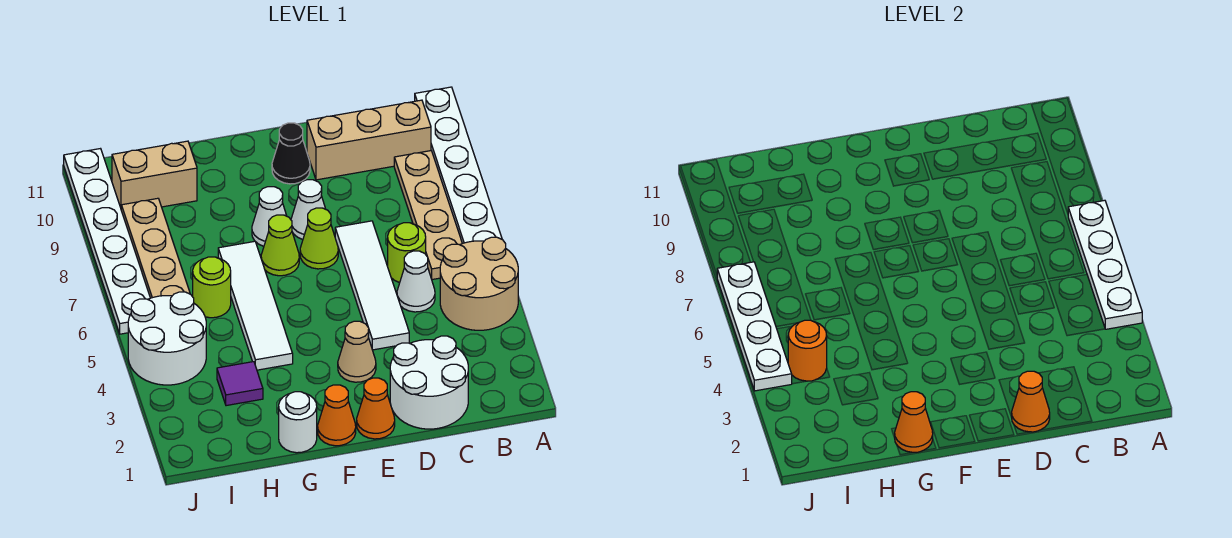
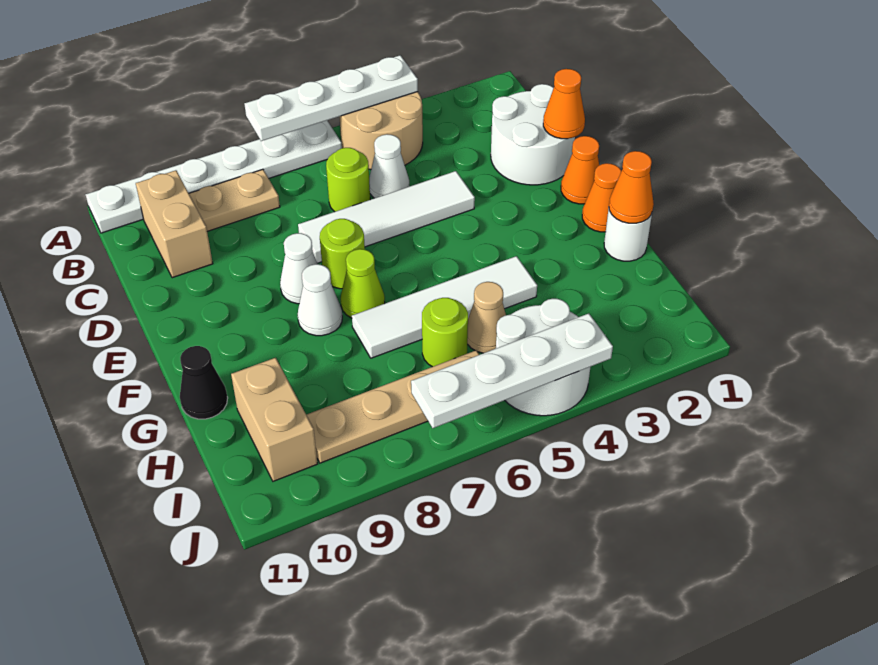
tan 1x4 plate [394,151,462,280] -> tan 1x2 plate [189,169,280,231]
tan 1x3 brick [307,100,431,180] -> tan 1x2 brick [136,170,213,278]
tan 1x1 cone [338,321,376,382] -> tan 1x1 cone moved to [467,282,506,353]
lime 1x1 cone [300,208,338,269] -> lime 1x1 round brick [320,219,365,289]
black 1x1 cone [272,123,310,184] -> black 1x1 cone moved to [180,346,228,419]
purple 1x1 tile [217,362,263,406] -> none
orange 1x1 round brick [788,320,827,381] -> none
white 1x6 plate [64,149,150,334] -> none

